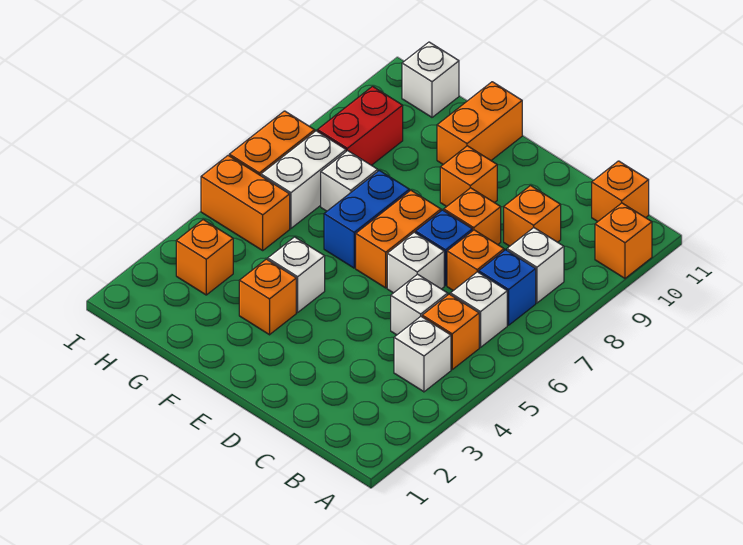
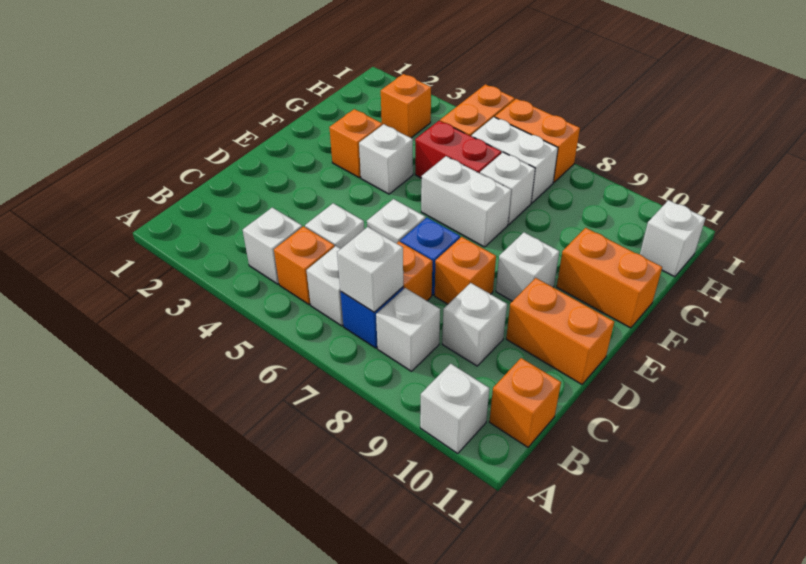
orange 1x1 brick [595,203,652,278] -> white 1x1 brick [420,364,489,453]
none -> white 1x1 brick [337,227,403,312]
orange 1x1 brick [504,186,561,246] -> white 1x1 brick [442,283,507,366]
orange 1x2 brick [356,190,441,288] -> orange 1x2 brick moved to [506,278,614,384]
orange 1x1 brick [440,146,497,207] -> white 1x1 brick [496,232,559,301]
blue 1x2 brick [324,170,409,268] -> white 1x2 brick [421,156,511,247]
red 1x2 brick [317,86,403,165] -> red 1x2 brick moved to [415,121,501,178]

